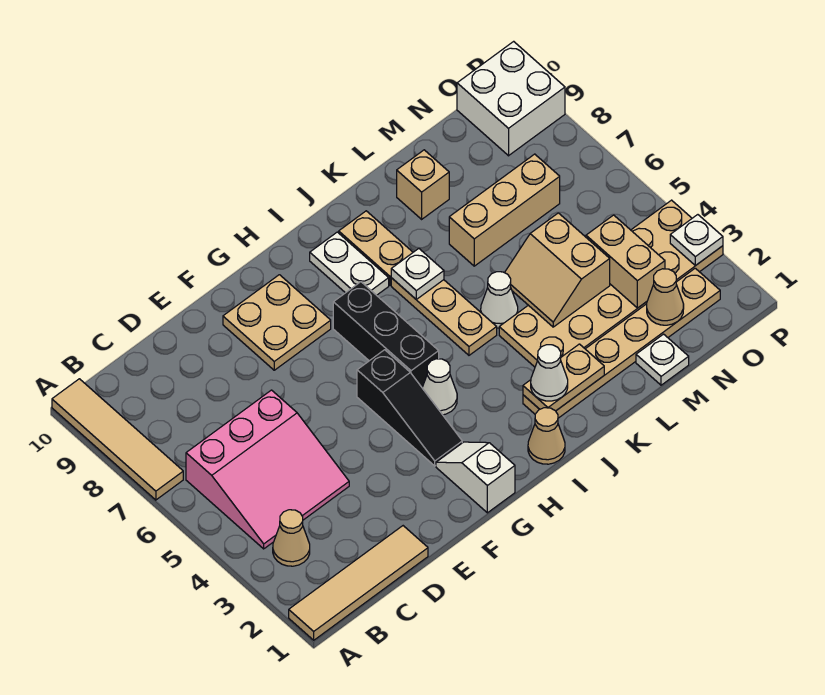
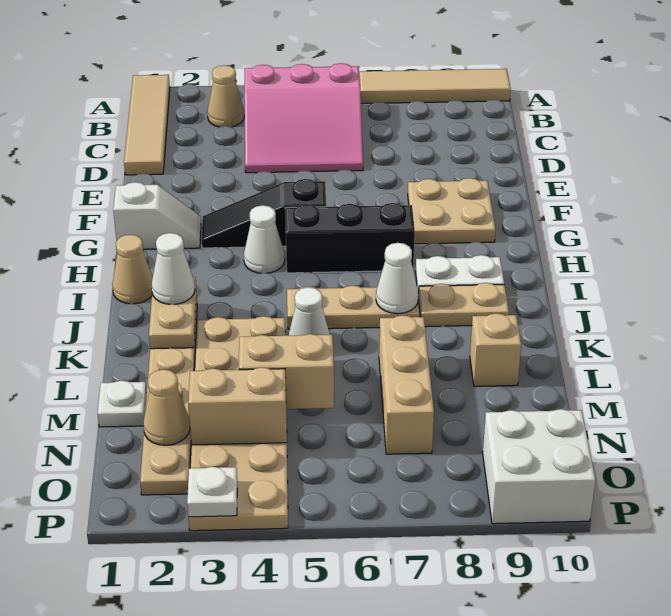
pink 3x3 slope [186,390,349,549] -> pink 3x3 slope turned to [244,63,363,173]
white 1x1 plate [391,249,444,300] -> white 1x1 cone [376,243,418,314]

